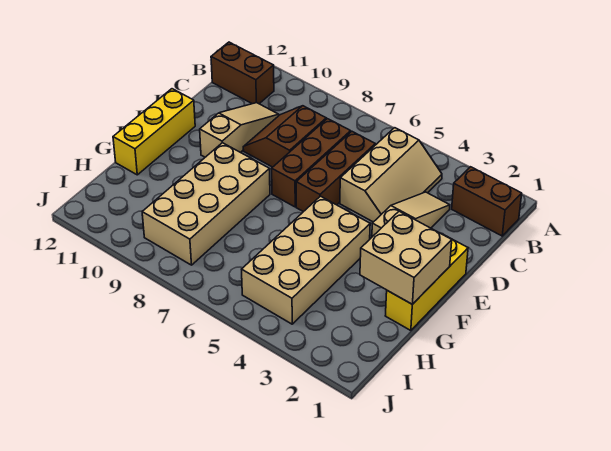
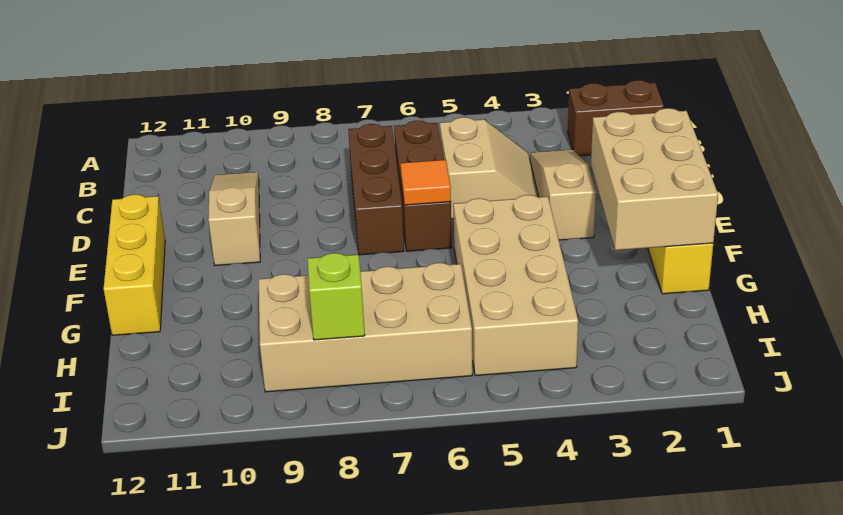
tan 2x3 slope [340,128,442,222] -> tan 2x2 slope [440,117,538,219]
brown 1x2 brick [211,42,274,104] -> none
brown 2x2 slope [243,106,326,167] -> none
none -> orange 1x1 tile [400,160,451,205]
tan 2x2 brick [360,211,452,304] -> tan 2x3 brick [591,108,718,250]
tan 2x4 brick [142,143,270,265] -> tan 2x4 brick turned to [259,263,472,392]
none -> lime 1x1 brick [308,253,365,340]

